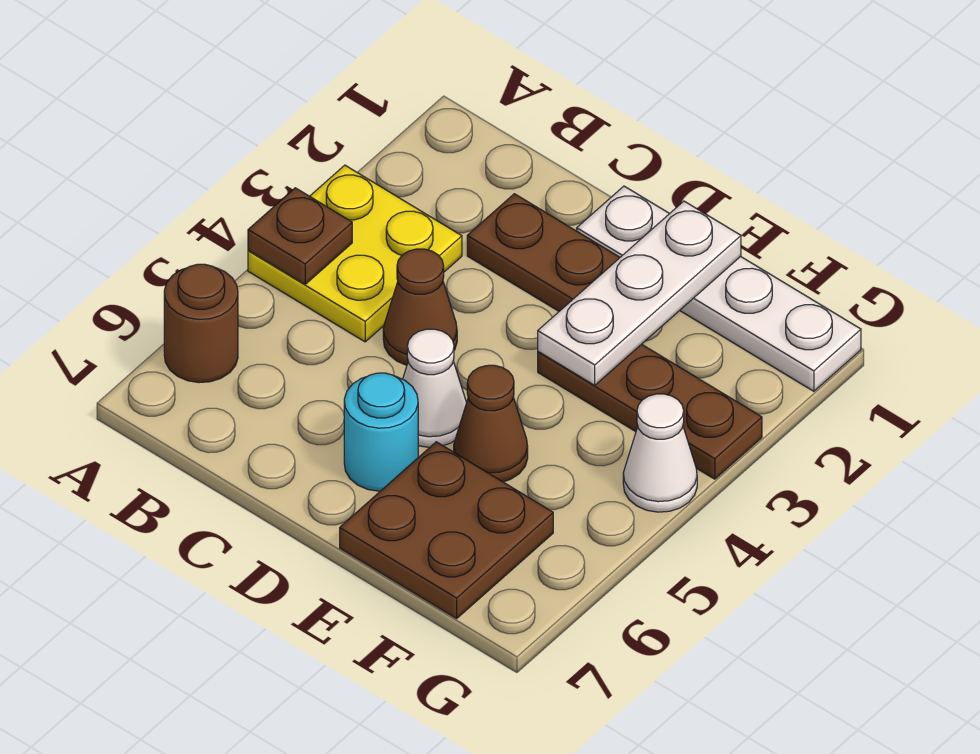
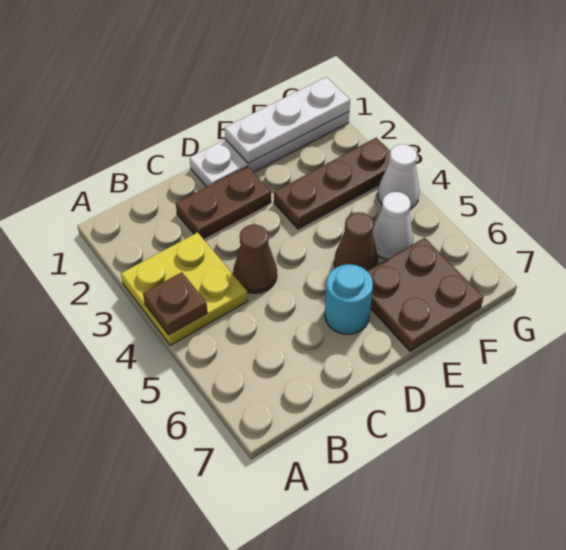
brown 1x1 round brick [164,264,238,383] -> none
white 1x1 cone [403,329,467,447] -> white 1x1 cone moved to [372,192,414,259]
white 1x3 plate [538,201,741,385] -> white 1x3 plate turned to [225,77,350,163]

